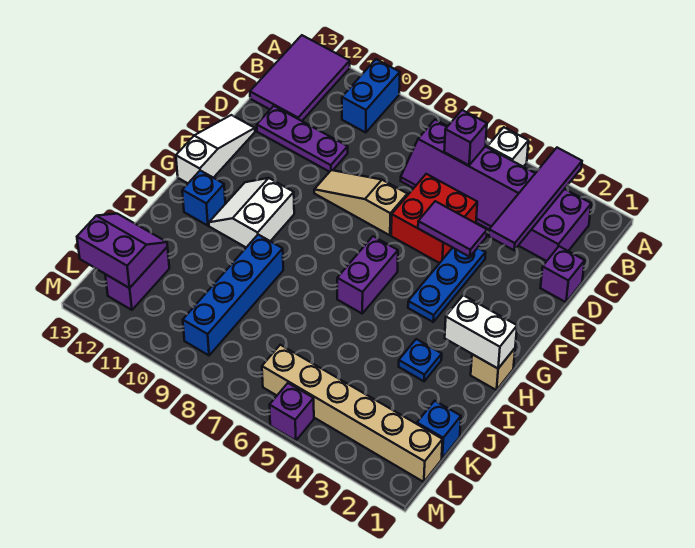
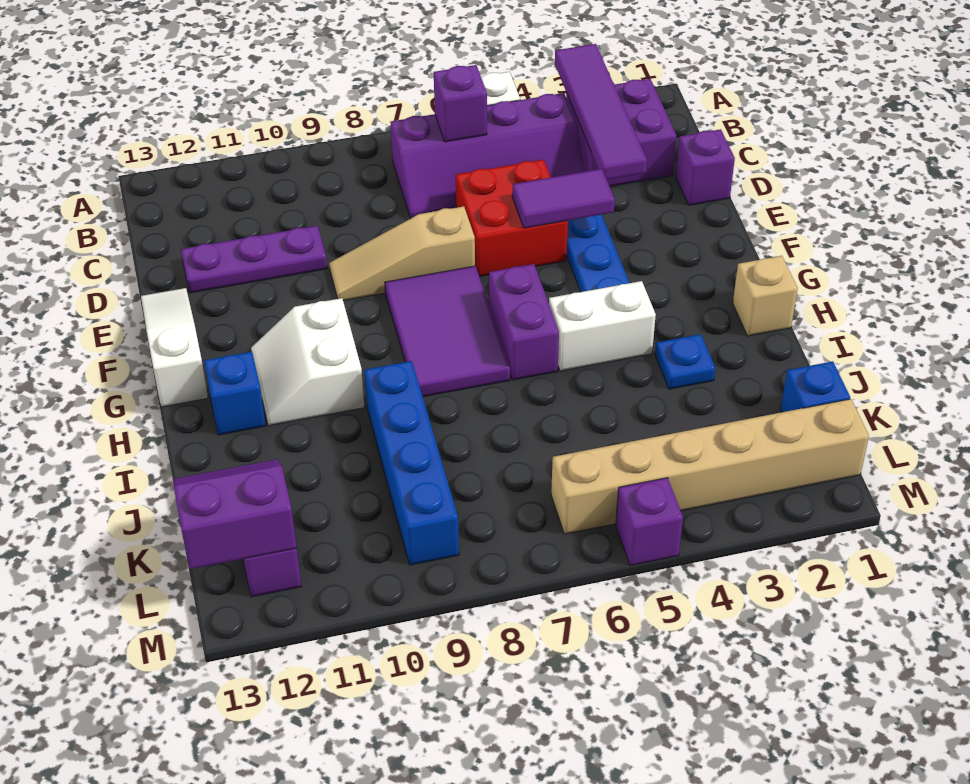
blue 1x2 brick [342,59,400,133] -> none
purple 2x3 tile [250,35,350,121] -> purple 2x3 tile moved to [385,266,510,397]
white 1x2 brick [445,295,517,368] -> white 1x2 brick moved to [549,281,656,371]

